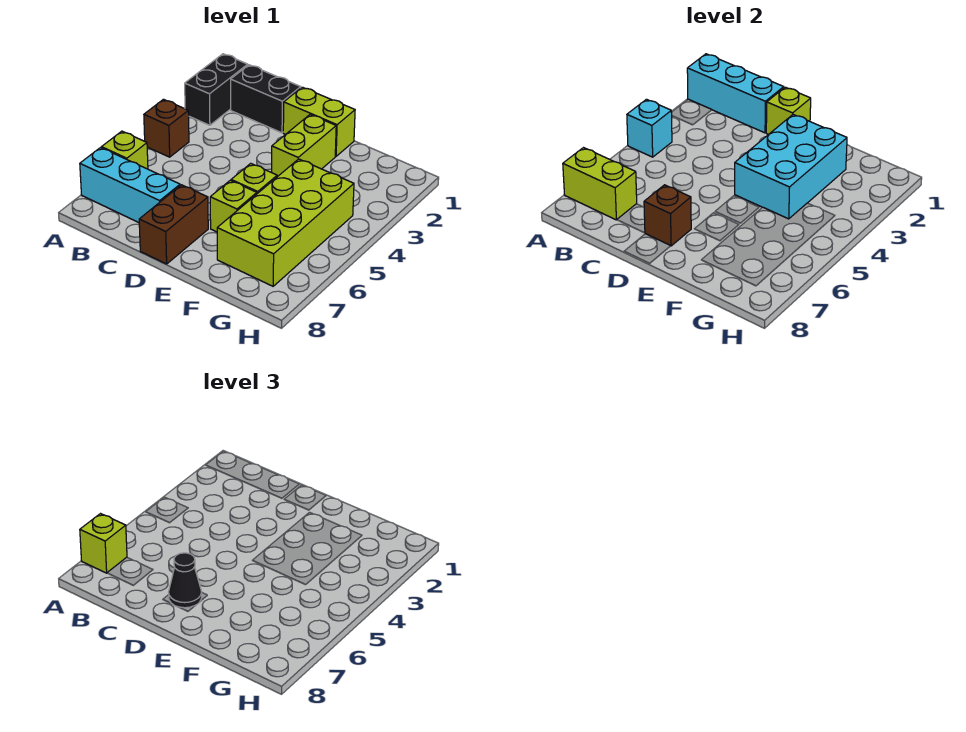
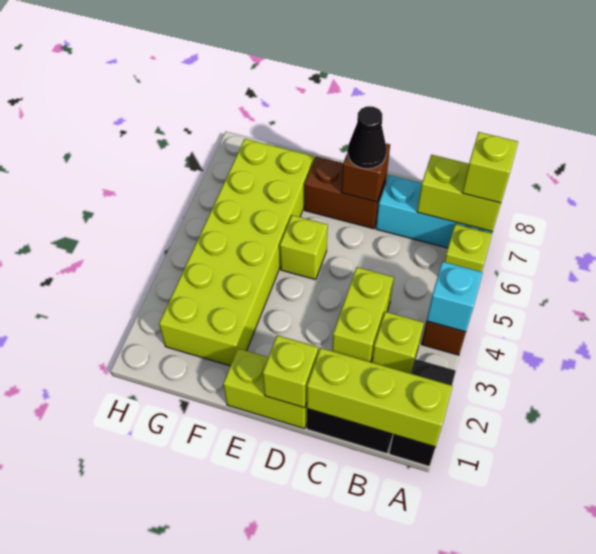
cyan 1x3 brick [687,54,784,133] -> lime 1x3 brick [307,348,453,447]
brown 1x2 brick [139,185,208,264] -> brown 1x2 brick turned to [305,157,387,229]
lime 1x2 brick [272,115,336,177] -> lime 1x2 brick moved to [332,267,394,362]
cyan 2x3 brick [735,115,847,219] -> none
lime 1x1 brick [210,180,257,232] -> lime 1x1 brick moved to [372,312,424,374]
lime 2x4 brick [217,159,354,286] -> lime 2x6 brick [159,139,314,366]

